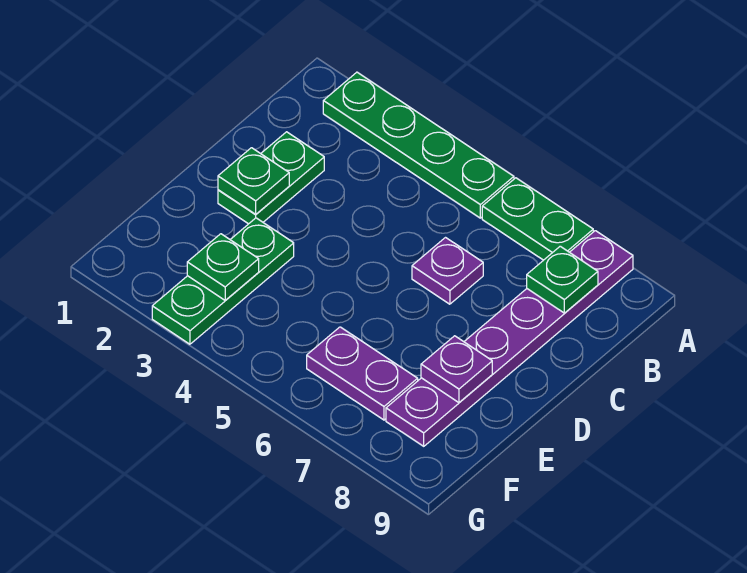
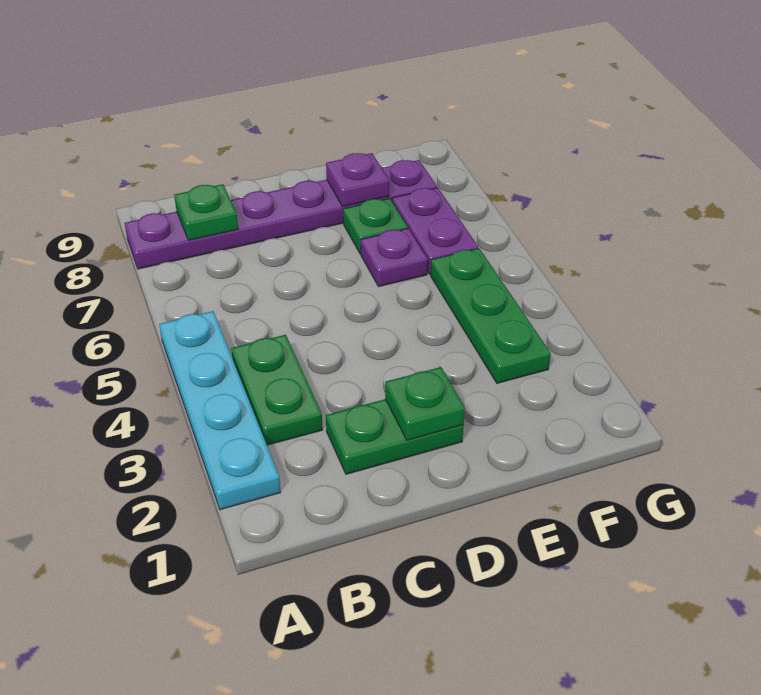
green 1x4 plate [323,72,514,218] -> cyan 1x4 plate [159,311,281,510]
green 1x2 plate [482,178,593,260] -> green 1x2 plate moved to [231,335,323,445]
purple 1x1 plate [412,238,483,304] -> purple 1x1 plate moved to [361,228,428,287]
green 1x3 plate [152,218,294,344] -> green 1x3 plate turned to [431,248,551,383]
green 1x1 plate [187,234,259,300] -> green 1x1 plate moved to [343,198,408,254]

